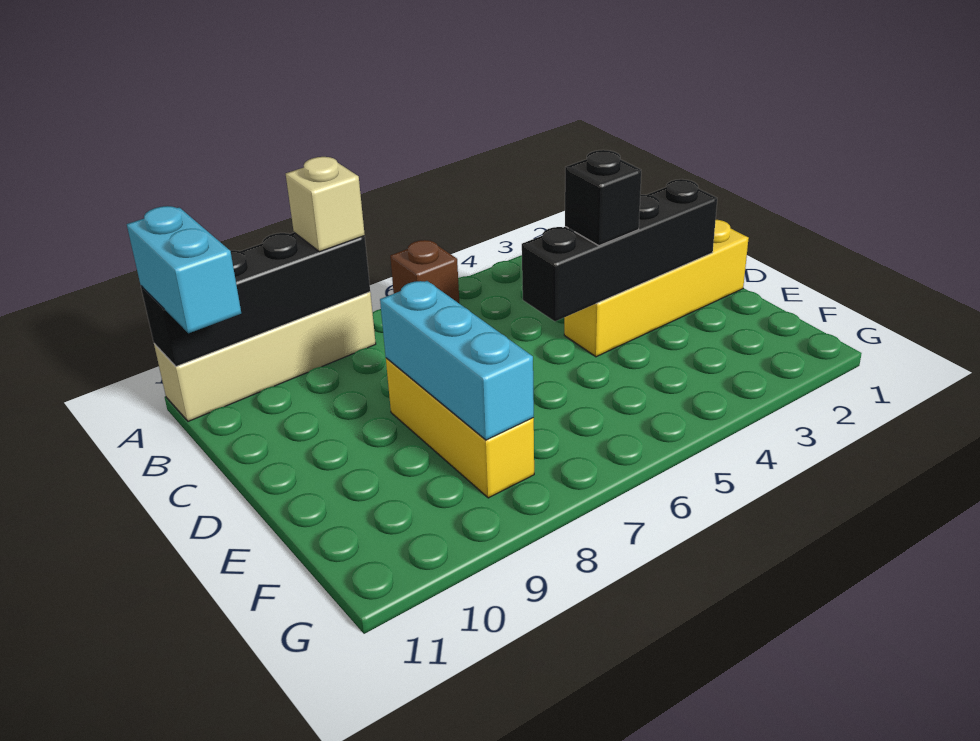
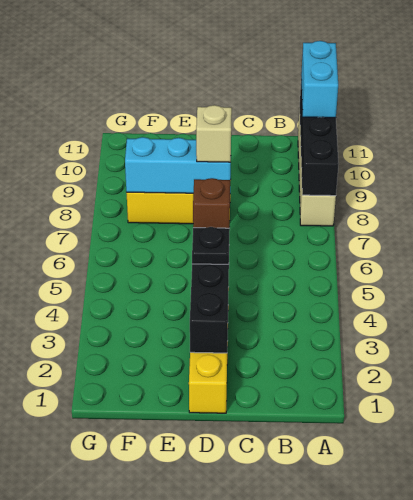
brown 1x1 brick [390,240,459,303] -> brown 1x1 brick moved to [193,178,230,228]
tan 1x1 brick [286,157,365,252] -> tan 1x1 brick moved to [196,105,232,162]
cyan 1x2 brick [127,206,241,333] -> cyan 1x2 brick turned to [301,41,338,118]
black 1x1 brick [565,150,641,246] -> black 1x1 plate [192,227,229,264]

